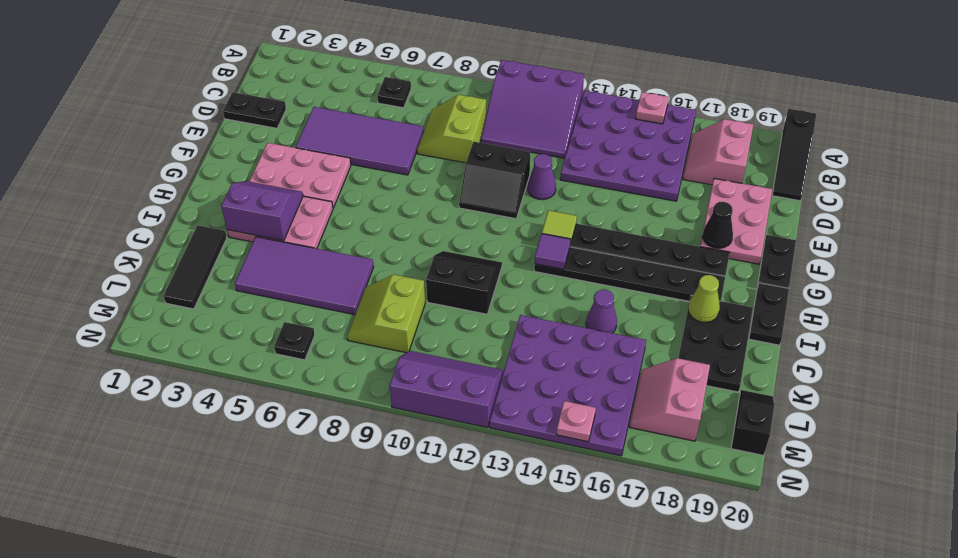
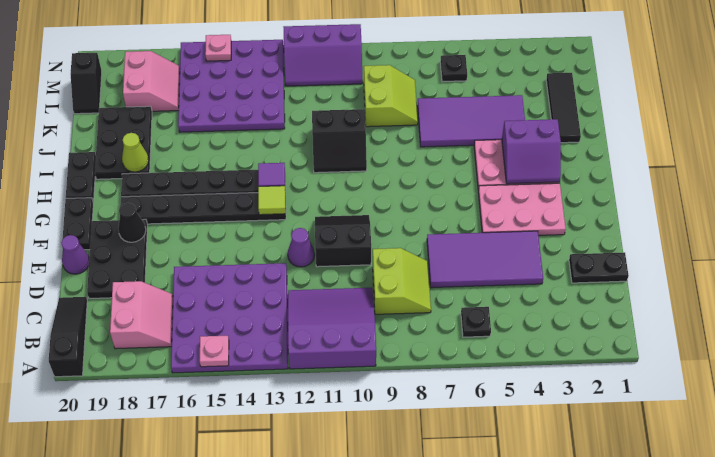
pink 2x3 plate [700,179,772,264] -> black 2x3 plate [87,219,148,298]
purple 1x1 cone [586,290,617,333] -> purple 1x1 cone moved to [61,235,89,274]

